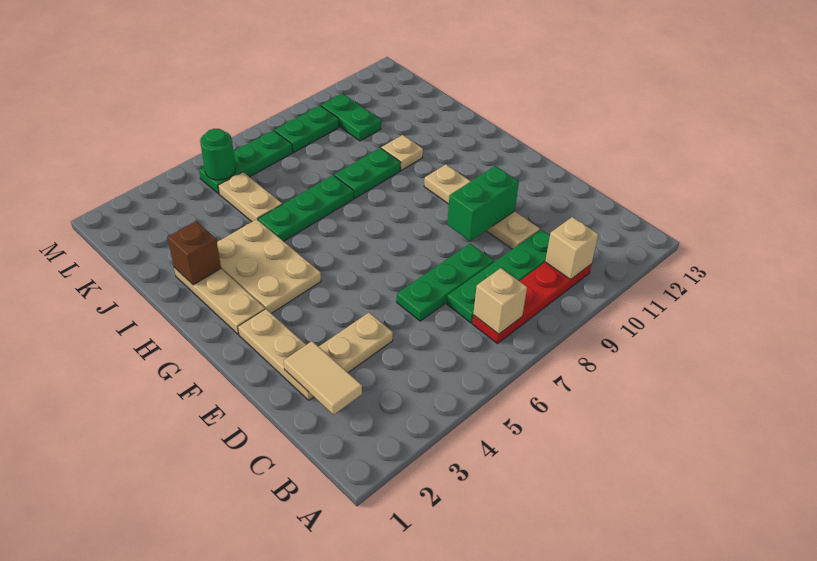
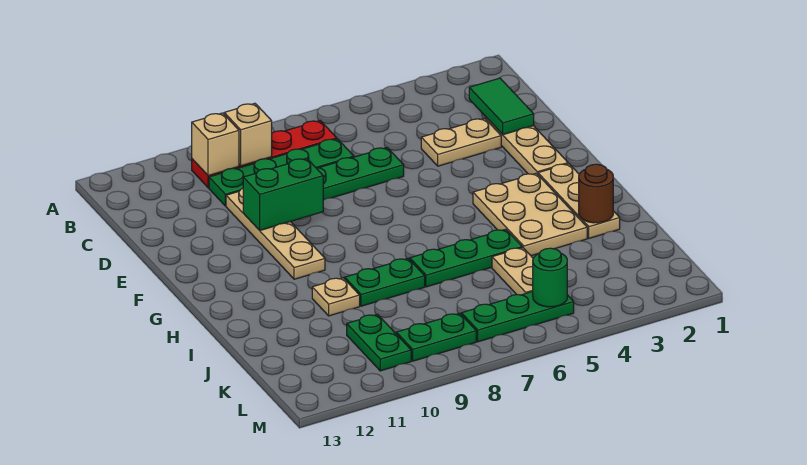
tan 1x1 brick [473,268,527,334] -> tan 1x1 brick moved to [224,103,272,166]
tan 1x2 tile [284,341,362,415] -> green 1x2 tile [469,78,534,135]
brown 1x1 brick [167,221,221,285] -> brown 1x1 round brick [579,164,613,223]

